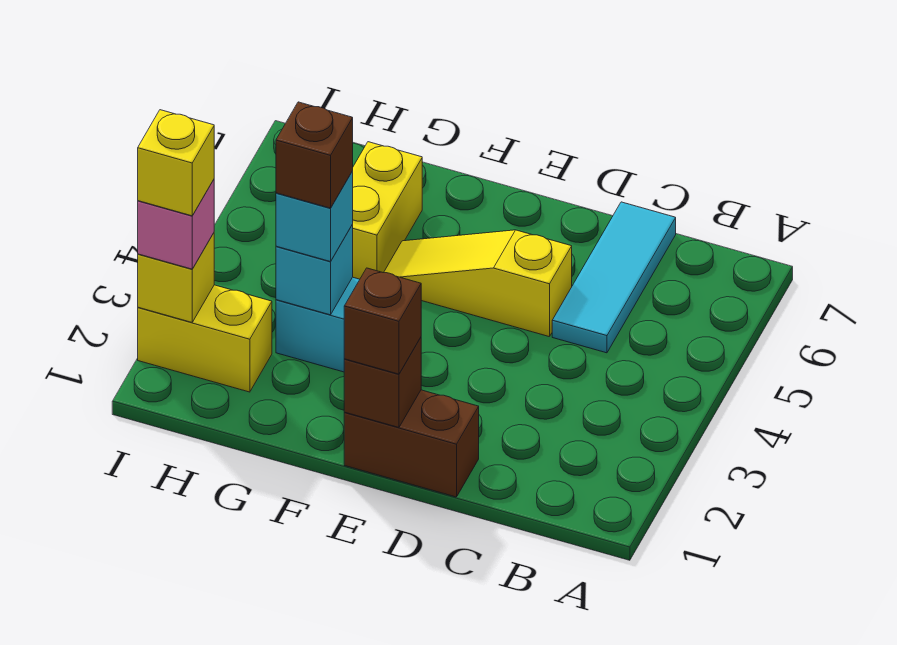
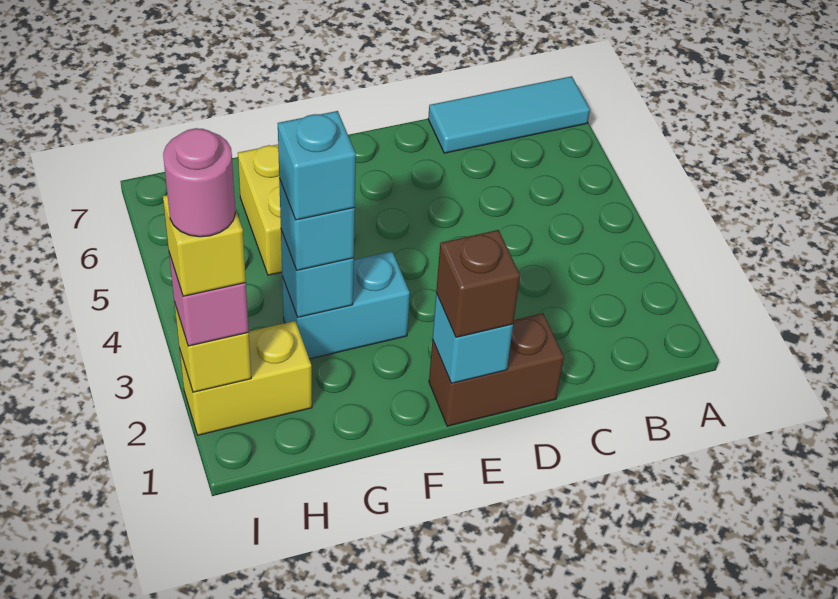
cyan 1x3 tile [552,202,676,353] -> cyan 1x3 tile turned to [428,76,590,153]
yellow 1x3 slope [384,230,572,337] -> none
brown 1x1 brick [344,338,421,427] -> cyan 1x1 brick [433,293,513,383]
brown 1x1 brick [276,102,353,208] -> cyan 1x1 brick [278,111,356,220]
none -> pink 1x1 round brick [163,128,235,237]

